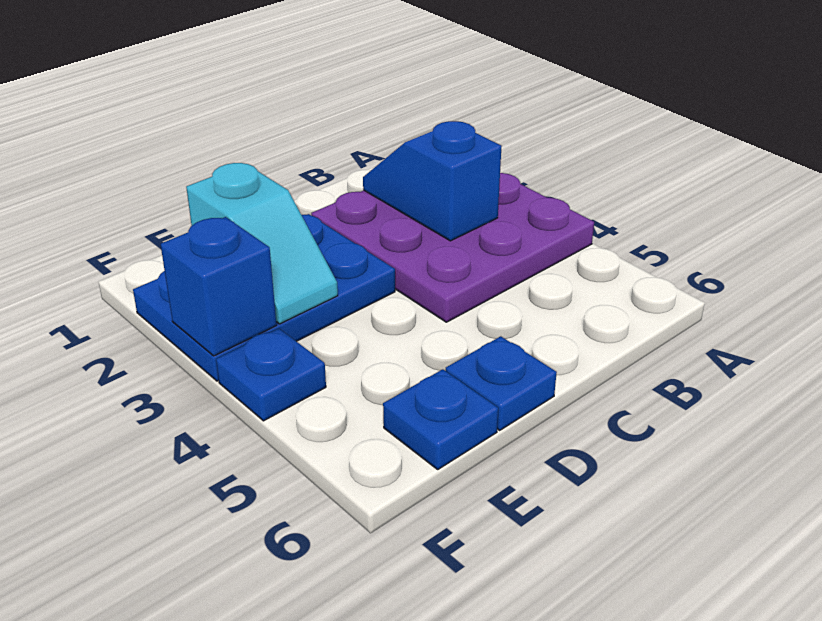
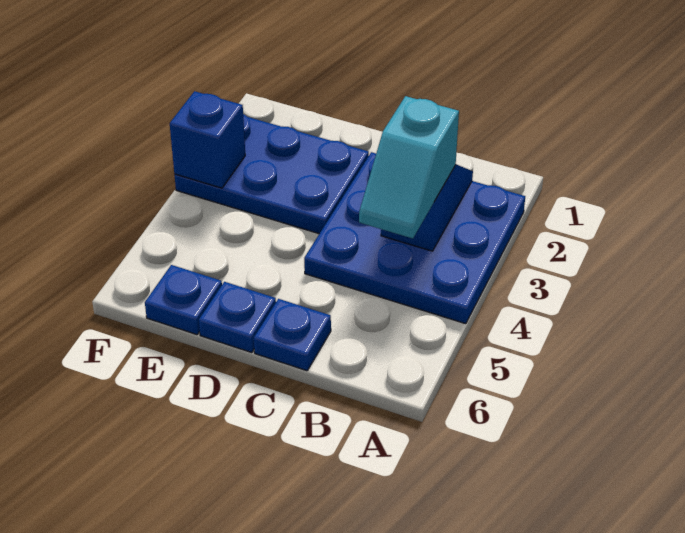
purple 3x3 plate [311,173,594,322] -> blue 3x3 plate [304,152,525,324]
cyan 1x2 slope [186,163,338,324] -> cyan 1x2 slope moved to [359,96,459,238]
blue 1x1 plate [216,328,326,421] -> blue 1x1 plate moved to [254,299,331,371]

